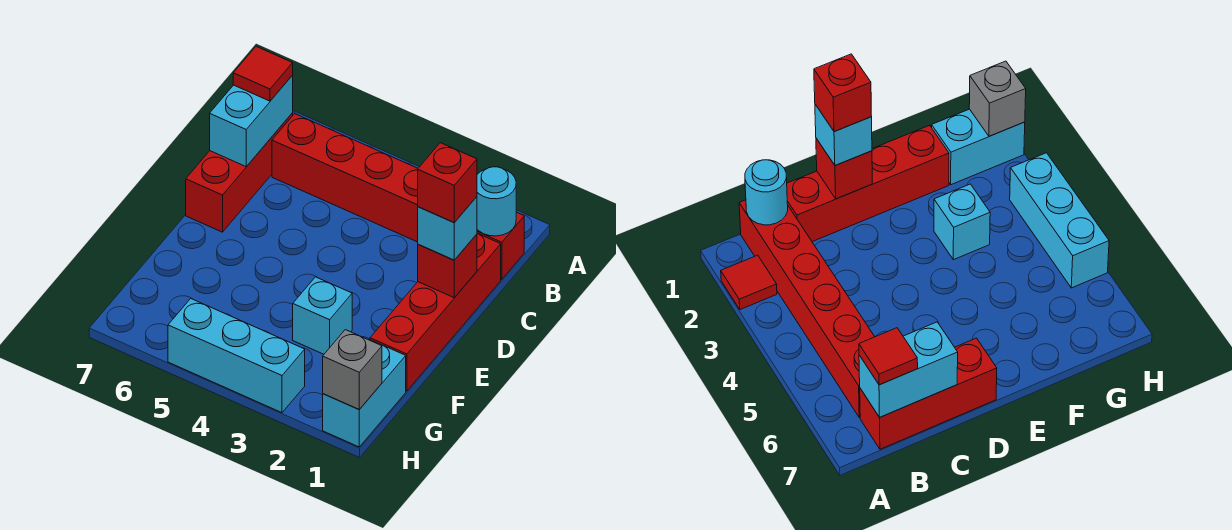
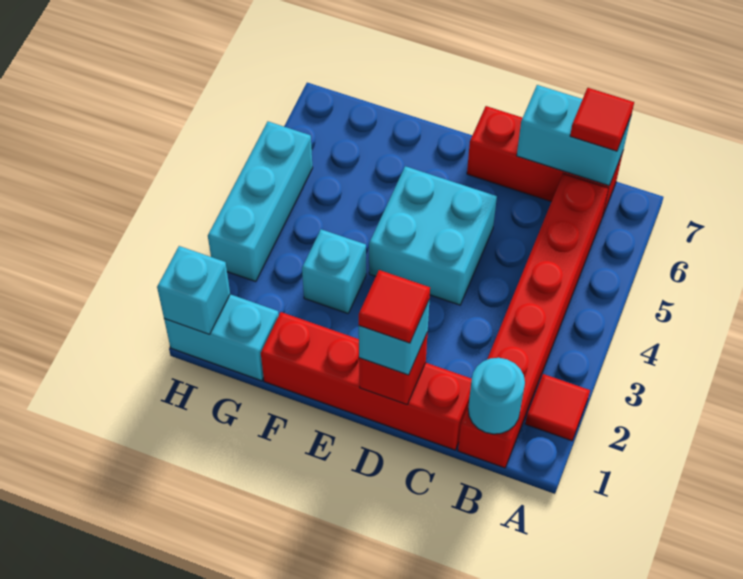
red 1x1 brick [418,143,477,222] -> red 1x1 tile [359,270,430,343]
none -> cyan 2x2 brick [369,166,497,305]
grey 1x1 brick [323,330,382,409] -> cyan 1x1 brick [157,246,230,335]

